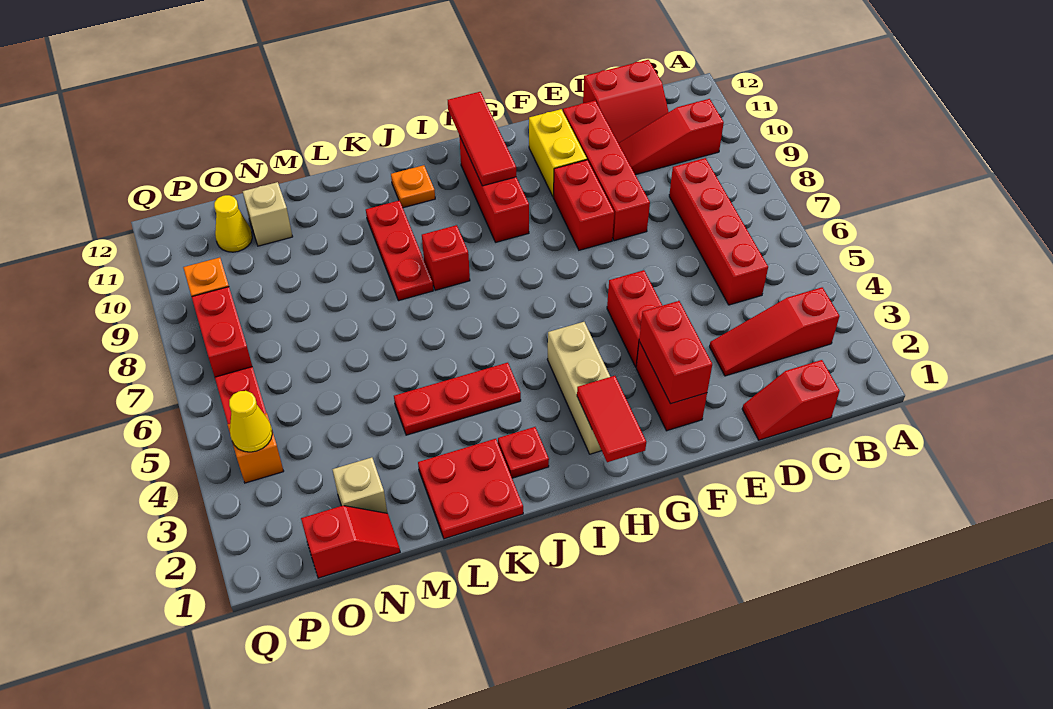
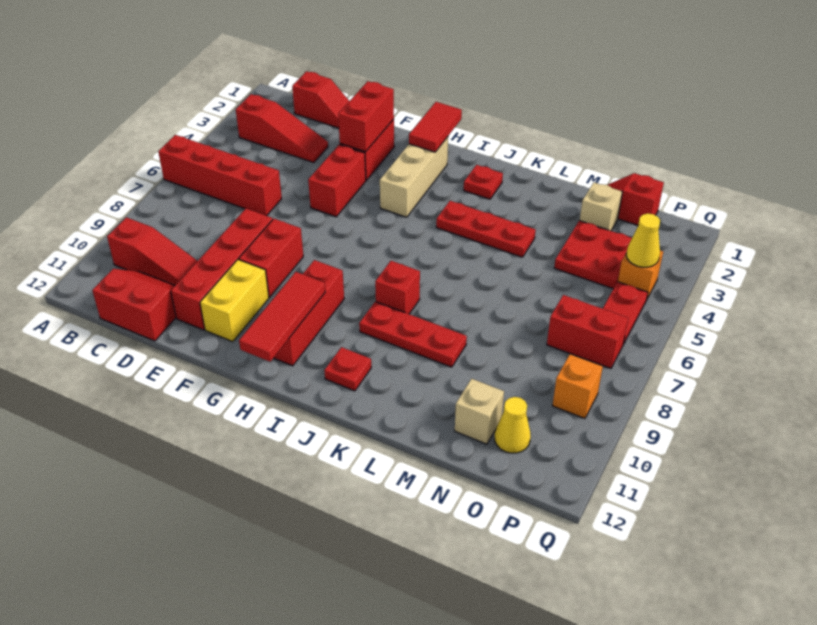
red 1x4 brick [669,158,768,305] -> red 1x4 brick turned to [158,135,282,216]
orange 1x1 plate [391,165,435,208] -> red 1x1 plate [324,347,371,391]
red 2x2 plate [418,439,523,539] -> red 2x2 plate moved to [554,221,632,289]
red 1x3 plate [366,200,433,301] -> red 1x3 plate turned to [359,302,467,367]
red 1x2 brick [192,287,252,377] -> red 1x2 brick turned to [547,295,628,368]

